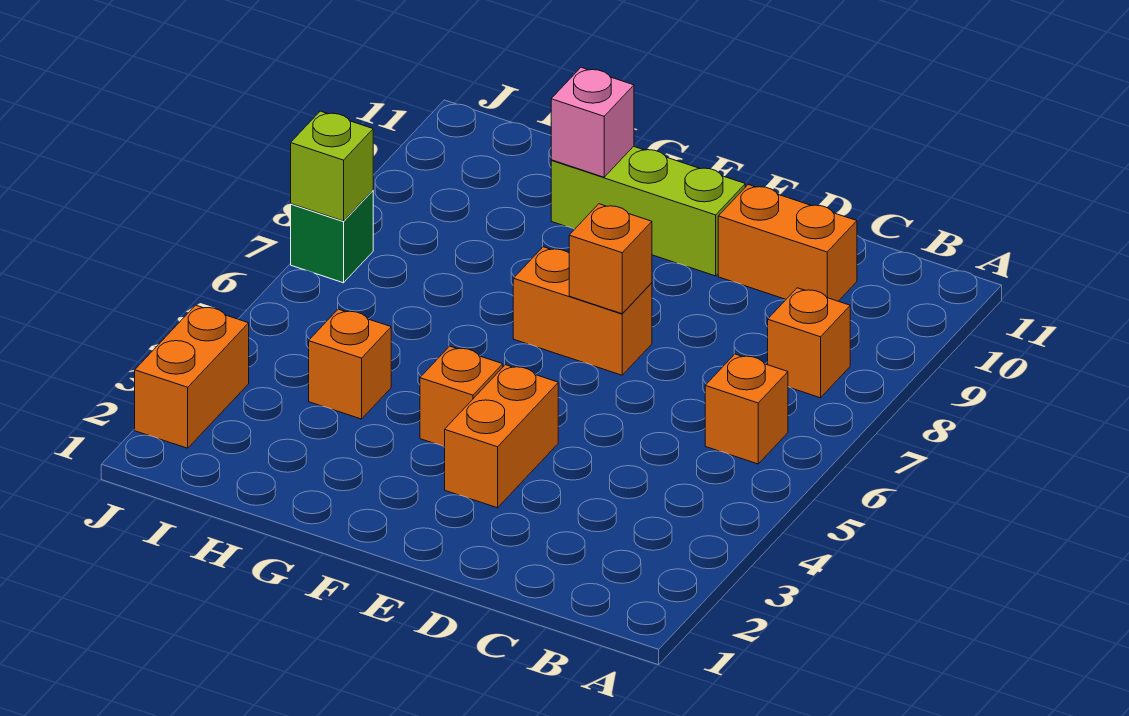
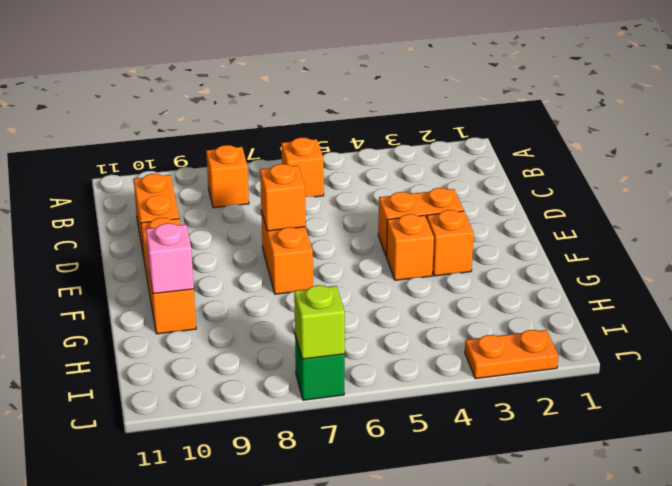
lime 1x3 brick [551,146,745,276] -> orange 1x3 brick [141,218,196,334]
orange 1x1 brick [309,309,391,419] -> orange 1x1 brick moved to [427,210,474,276]
orange 1x2 brick [135,305,249,448] -> orange 1x2 plate [465,330,558,379]

